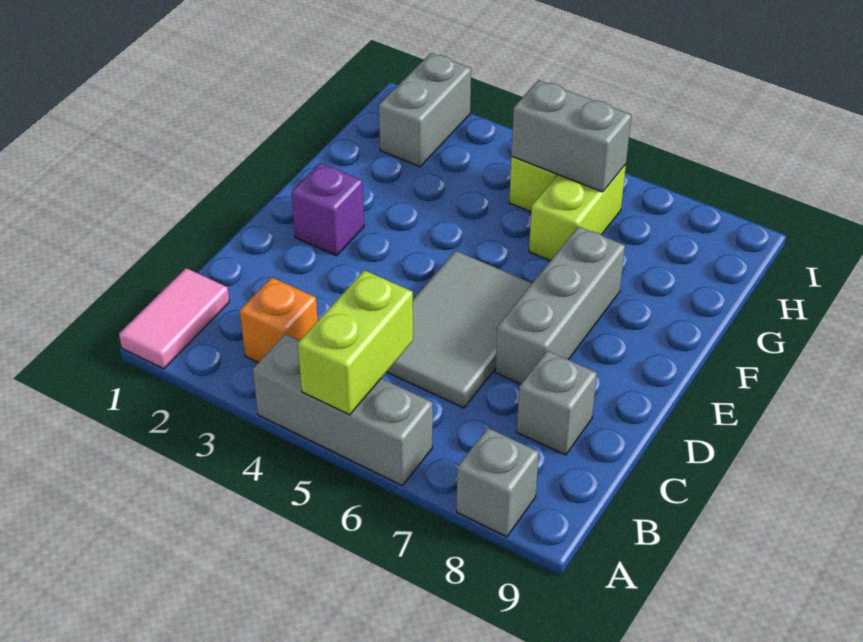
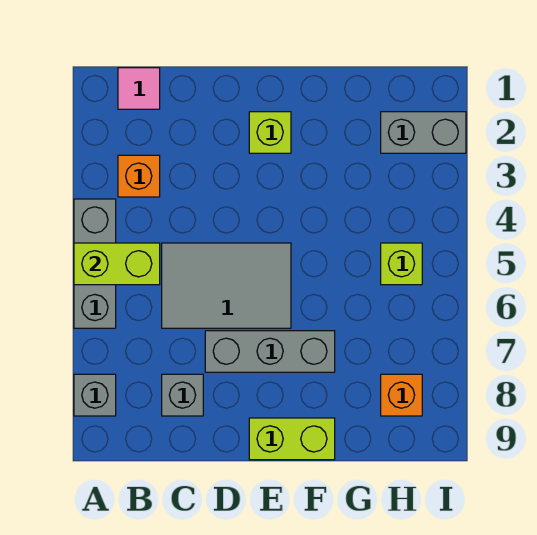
pink 1x2 tile [119,268,229,369] -> pink 1x1 tile [118,68,160,109]
purple 1x1 brick [292,163,364,256] -> lime 1x1 brick [249,112,291,153]
lime 1x2 brick [529,164,626,261] -> lime 1x2 brick moved to [249,418,335,460]
grey 1x2 brick [512,80,631,192] -> none
none -> orange 1x1 brick [381,374,422,416]

